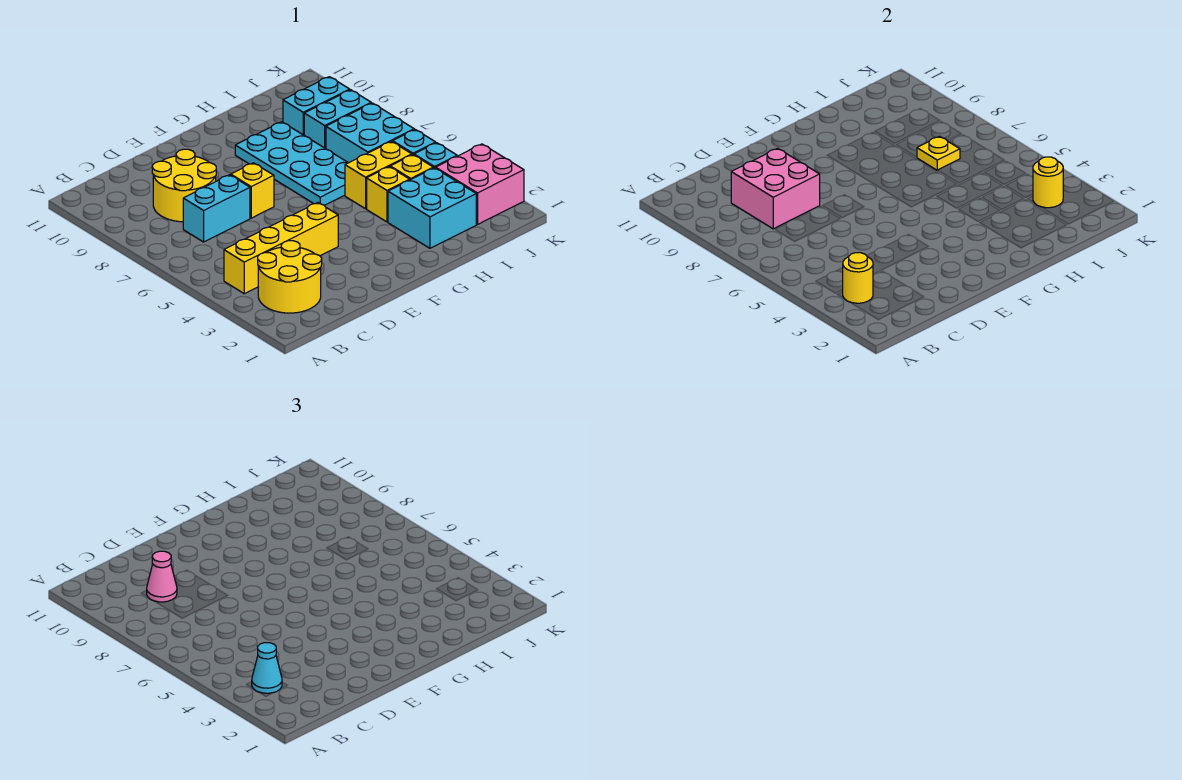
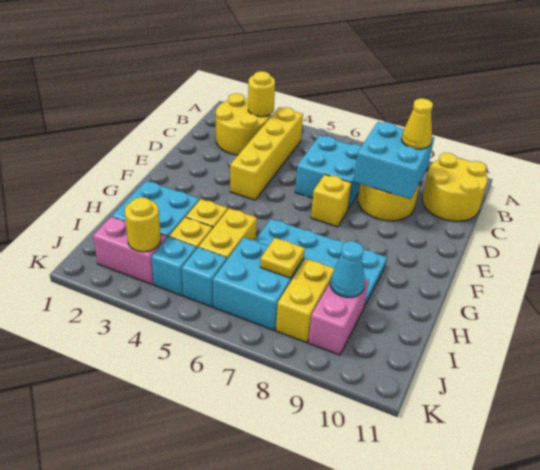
cyan 1x1 cone [252,643,282,693] -> cyan 1x1 cone moved to [330,241,365,297]
none -> yellow 2x2 round brick [422,153,488,221]
cyan 1x2 brick [183,175,250,242] -> cyan 2x2 brick [295,136,361,209]
pink 2x2 brick [731,148,820,229] -> cyan 2x2 brick [354,122,434,199]
pink 1x1 cone [147,551,177,602] -> yellow 1x1 cone [402,98,433,149]
cyan 1x2 brick [304,90,371,149] -> yellow 1x2 brick [276,259,335,343]
cyan 1x2 brick [283,77,350,135] -> pink 1x2 brick [308,279,369,355]
pink 2x2 brick [436,144,524,224] -> pink 1x2 brick [93,217,167,285]

